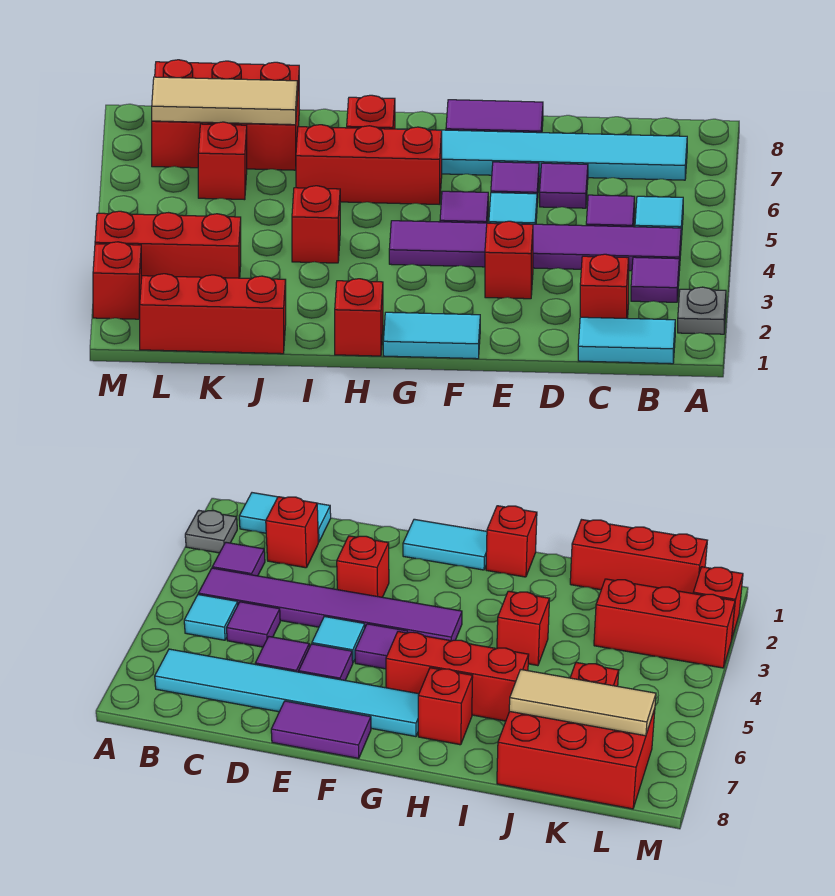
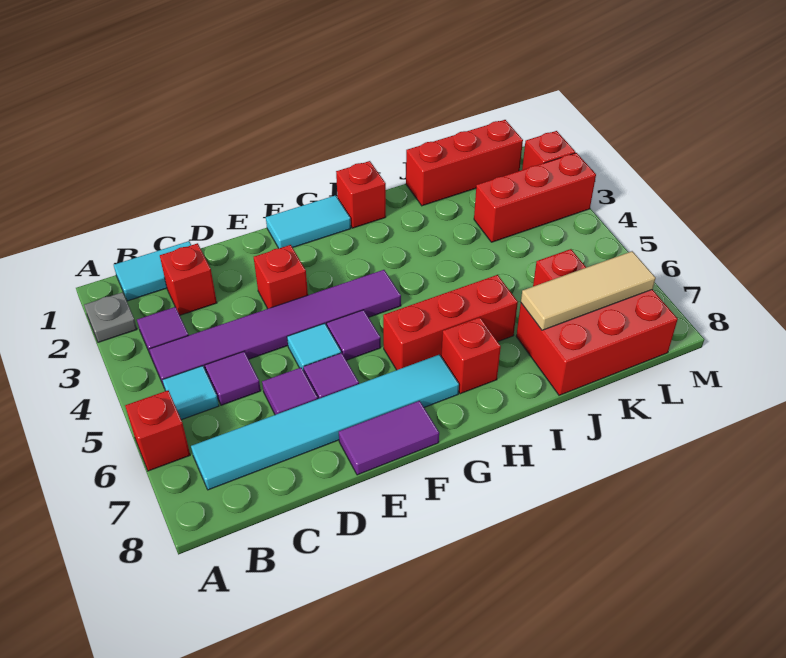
red 1x1 brick [292,186,340,263] -> red 1x1 brick moved to [125,390,190,471]

